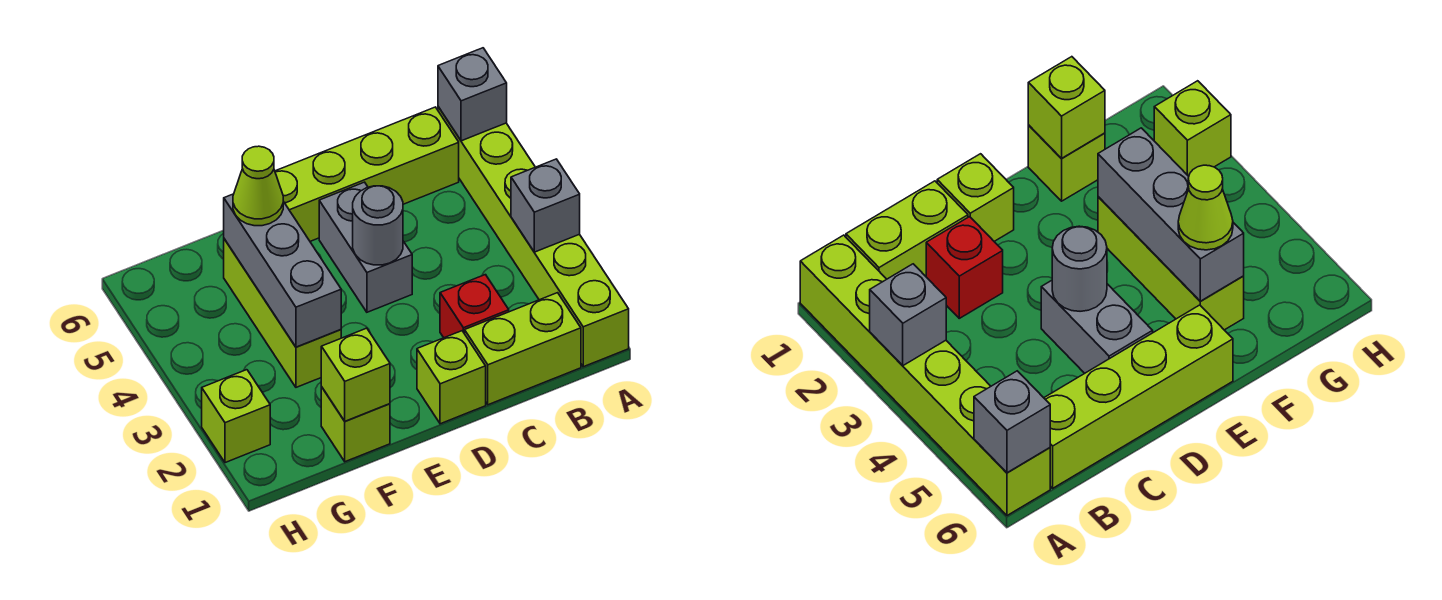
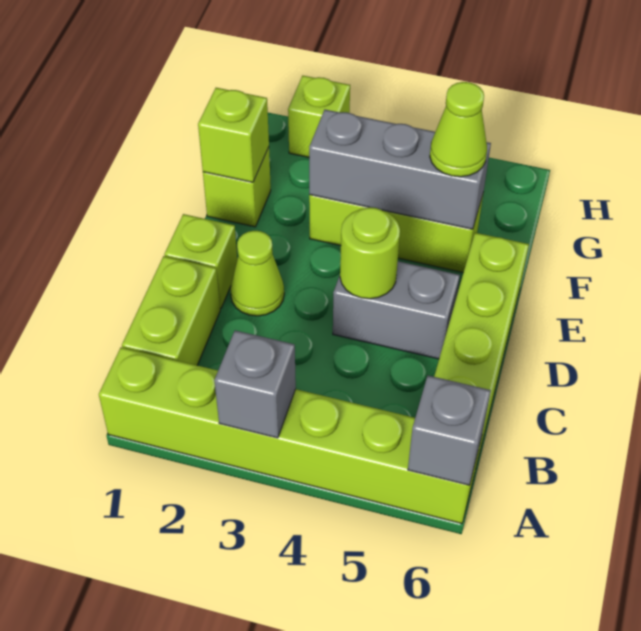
red 1x1 brick [440,275,509,338] -> none
none -> lime 1x1 cone [230,231,284,316]
grey 1x1 round brick [353,186,403,265] -> lime 1x1 round brick [340,207,400,299]

